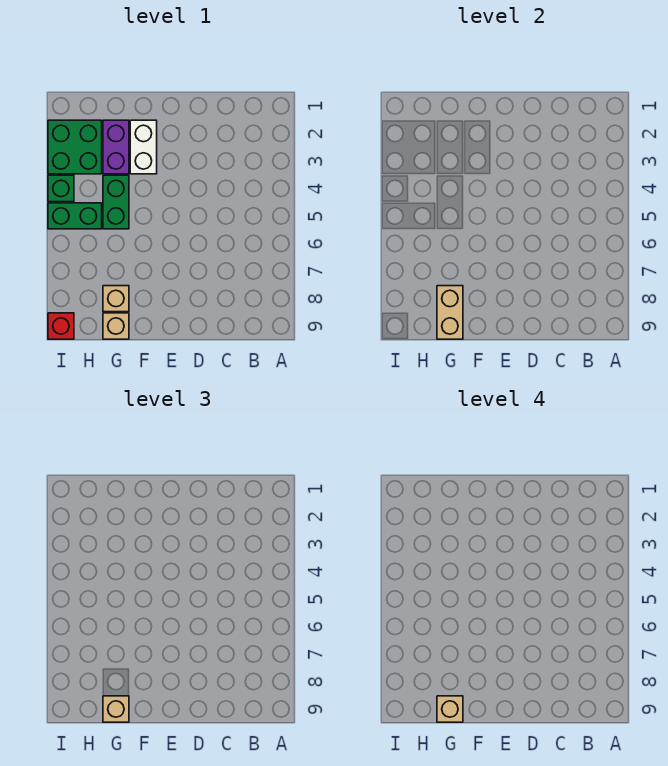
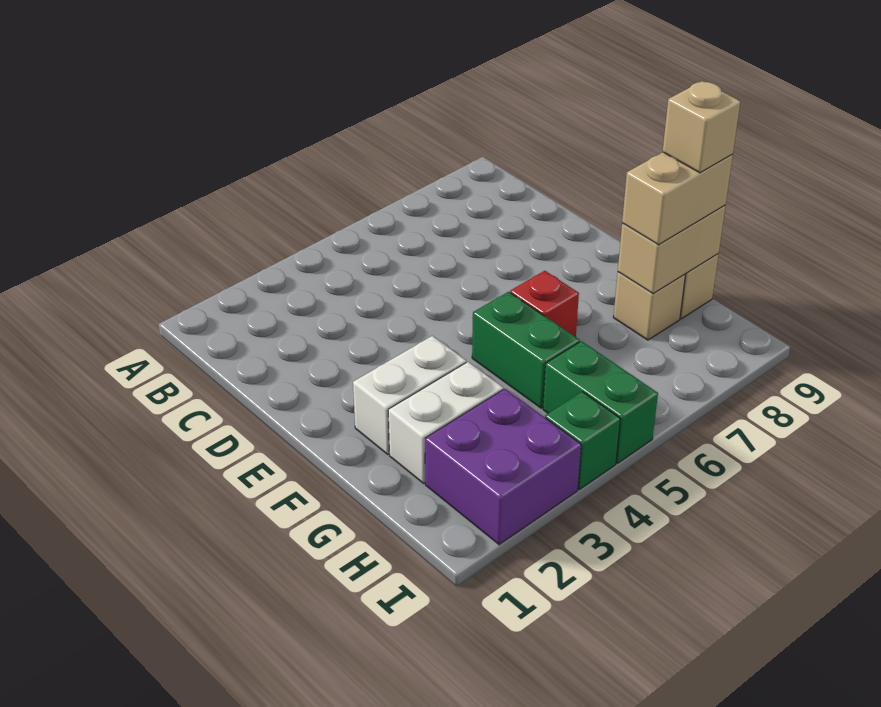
purple 1x2 brick [103,120,129,174] -> white 1x2 brick [388,362,503,483]
green 1x2 brick [103,175,129,229] -> green 1x2 brick turned to [472,292,580,408]
tan 1x1 brick [103,696,129,722] -> tan 1x2 brick [622,152,733,245]
green 2x2 brick [48,120,102,174] -> purple 2x2 brick [425,389,581,545]
red 1x1 brick [48,313,74,339] -> red 1x1 brick moved to [510,271,579,337]

